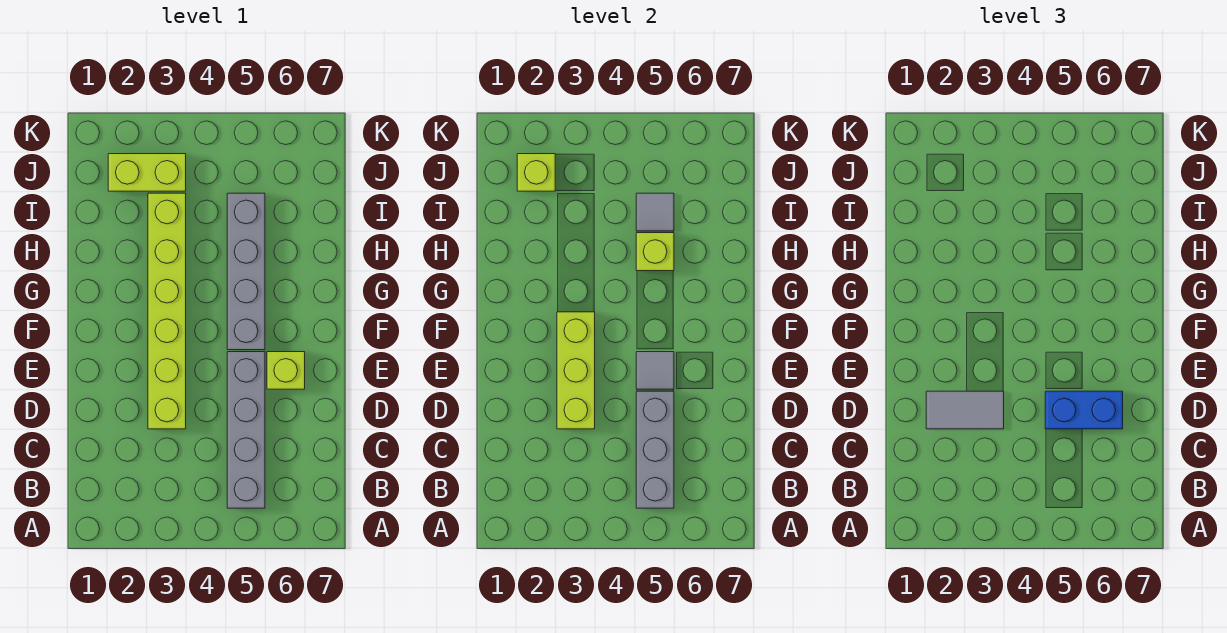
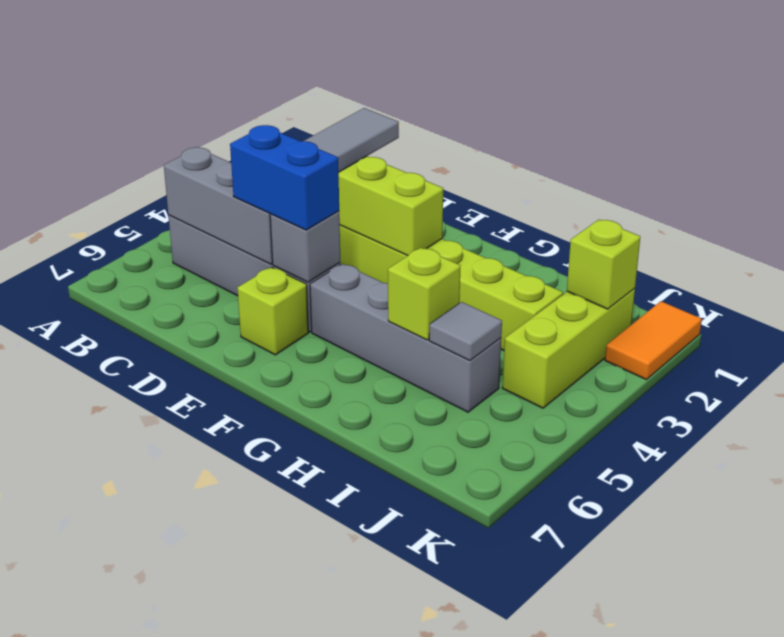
blue 1x2 brick [1045,391,1123,429] -> blue 1x2 brick turned to [230,125,339,230]
grey 1x1 tile [636,352,674,389] -> grey 1x1 brick [270,211,340,282]
lime 1x2 brick [108,154,186,191] -> lime 1x3 brick [502,288,635,408]
none -> orange 1x2 tile [605,301,702,380]

